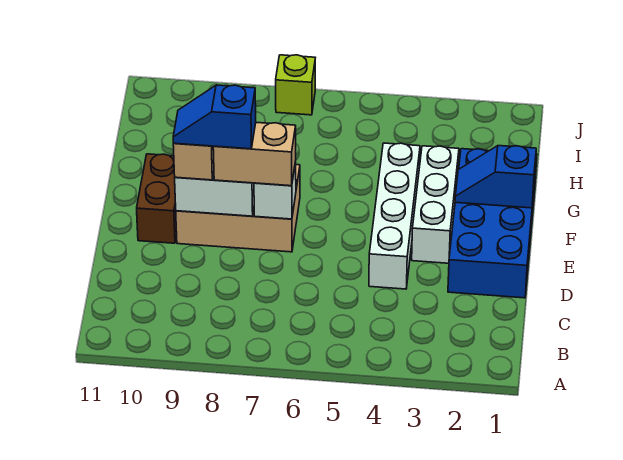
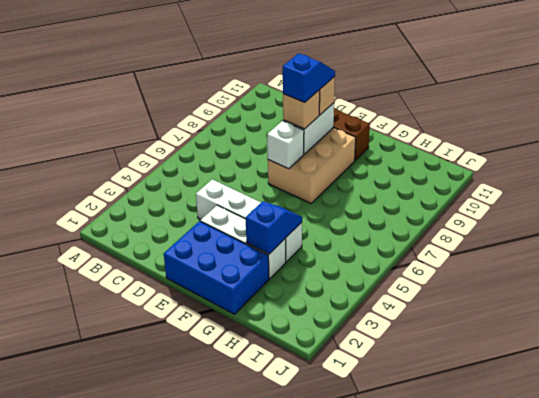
blue 2x4 brick [448,149,537,298] -> blue 2x3 brick [164,221,269,314]
tan 1x2 brick [213,122,296,186] -> tan 1x1 brick [283,90,320,129]
blue 1x2 slope [455,146,536,208] -> blue 1x2 slope moved to [245,201,302,254]
lime 1x1 brick [276,55,315,115] -> none

